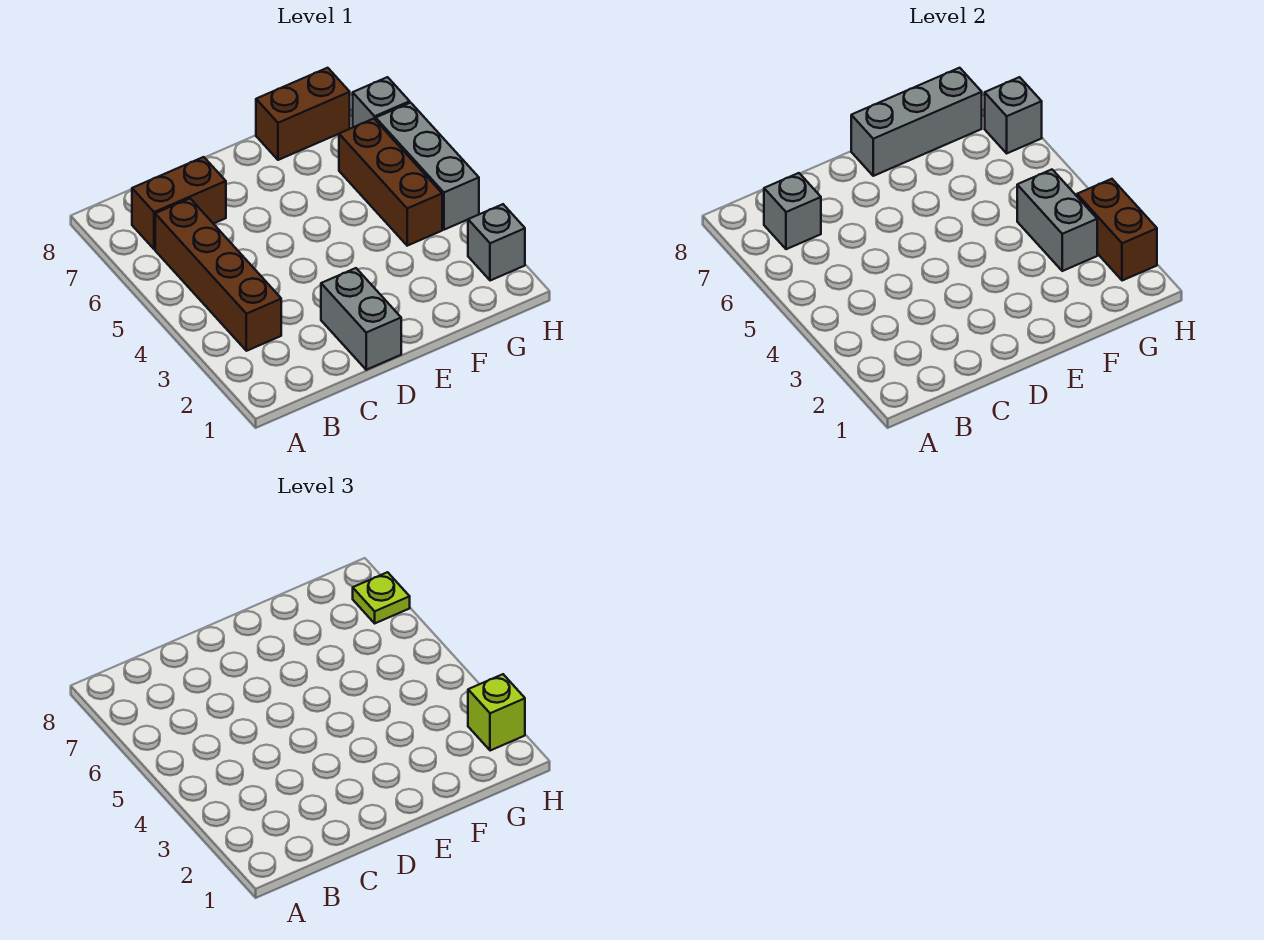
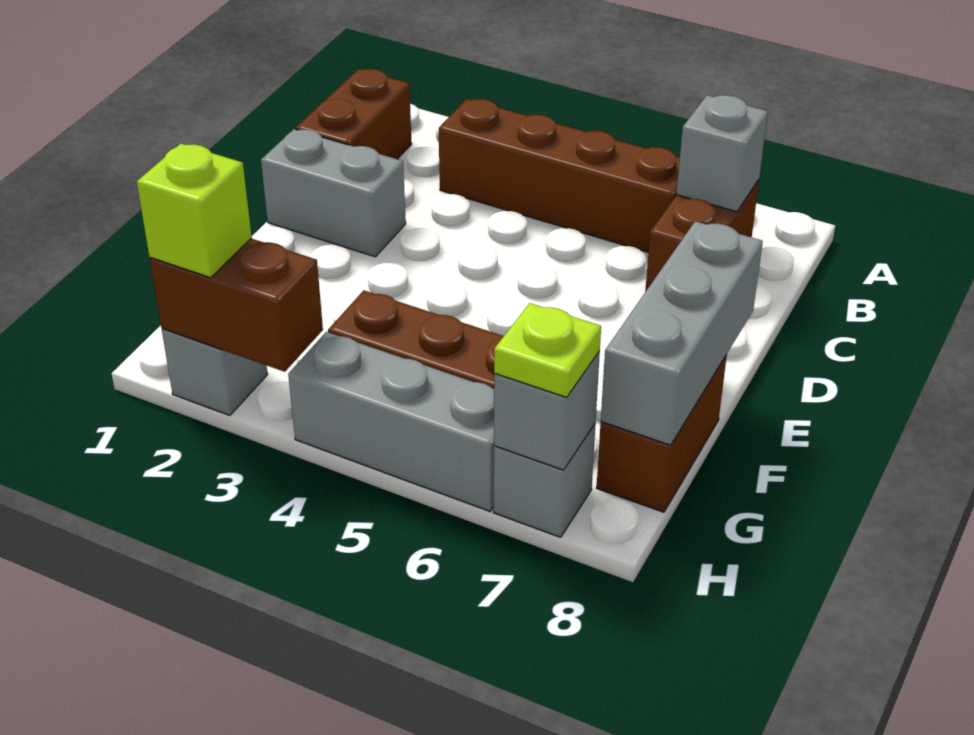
none -> brown 1x2 brick [296,69,412,159]
grey 1x2 brick [1017,170,1097,271] -> none

